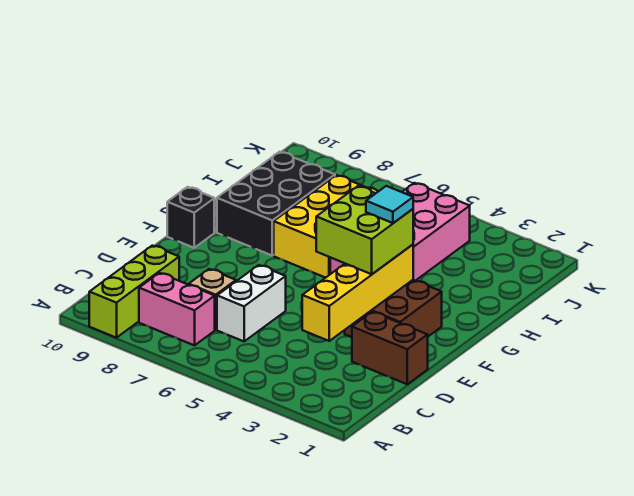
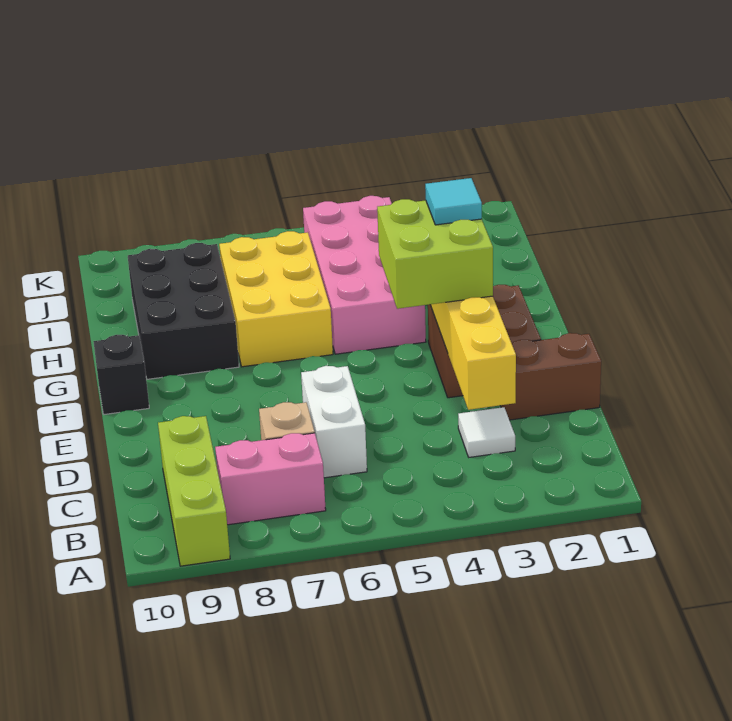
none -> white 1x1 tile [458,407,515,457]

